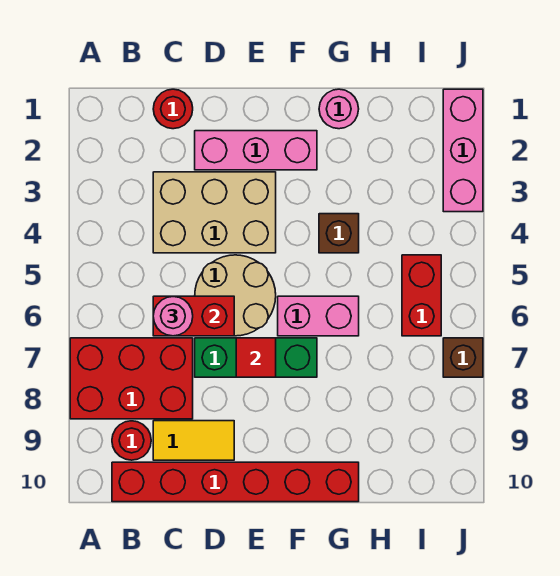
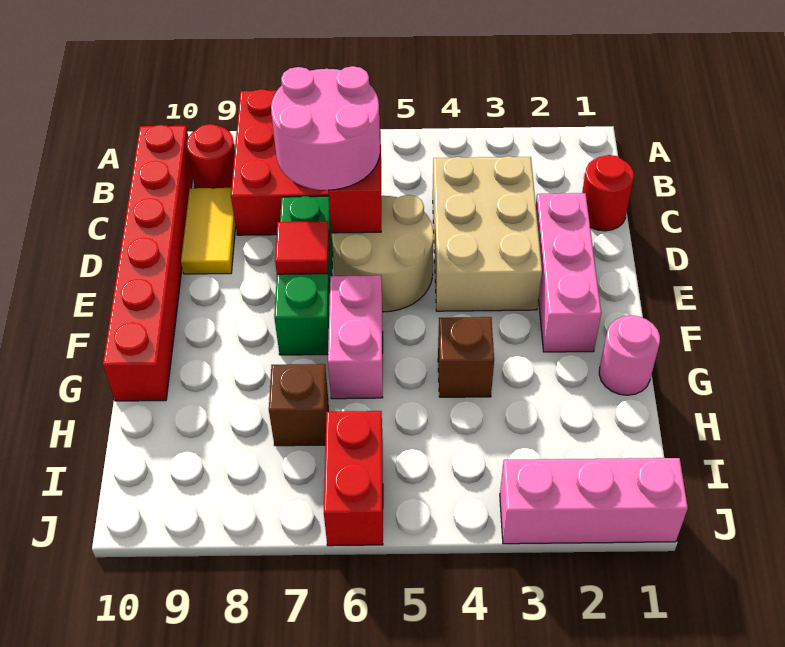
pink 1x1 round brick [153,296,193,336] -> pink 2x2 round brick [271,66,380,190]
red 1x2 brick [402,255,441,336] -> red 1x2 brick turned to [324,411,383,546]
brown 1x1 brick [443,338,483,377] -> brown 1x1 brick moved to [269,364,328,446]

